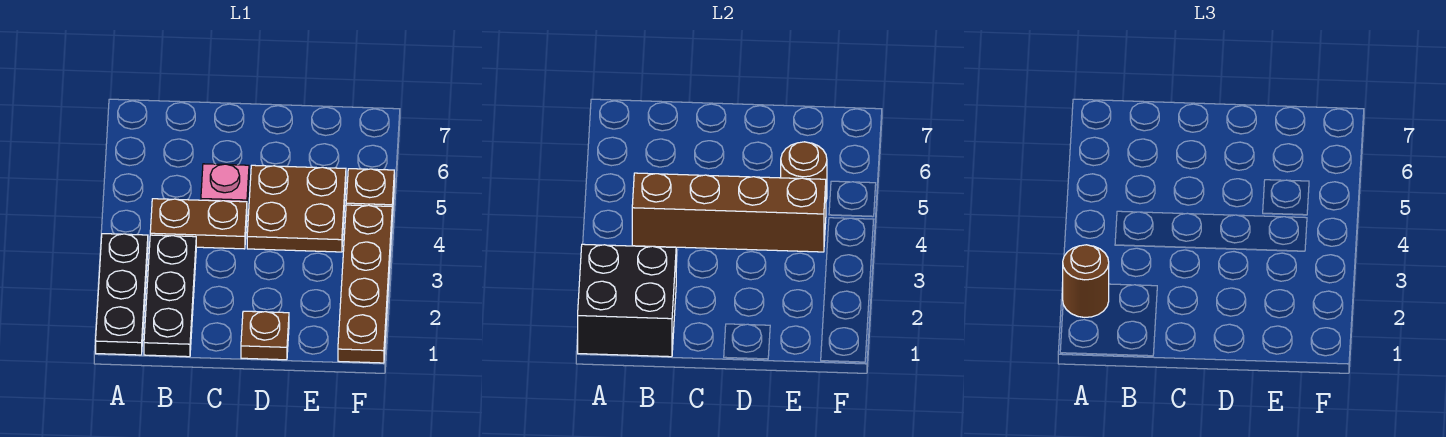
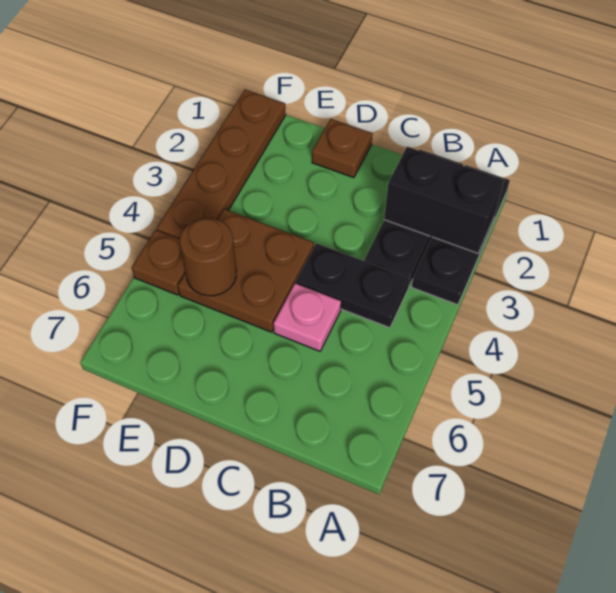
black 2x2 brick [578,244,676,357] -> black 1x2 brick [384,147,504,253]
brown 1x1 round brick [1063,245,1109,317] -> none
brown 1x2 plate [150,199,247,249] -> black 1x2 plate [296,243,410,328]
brown 1x4 brick [632,173,826,252] -> none

